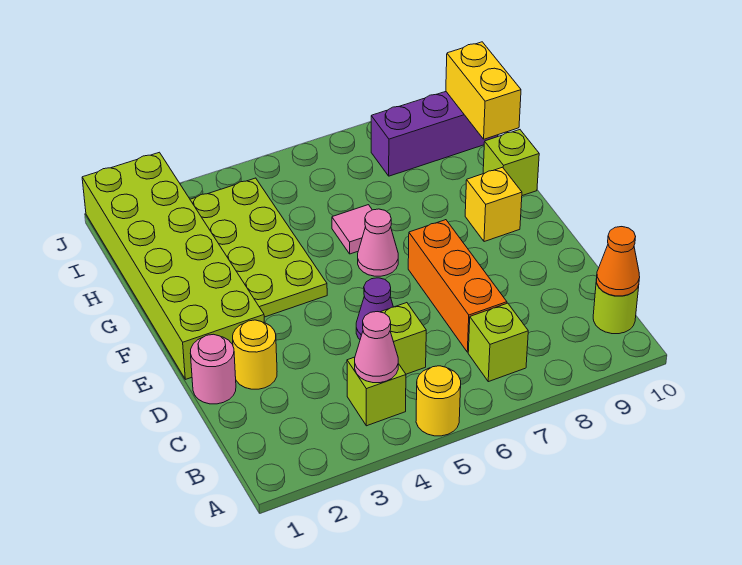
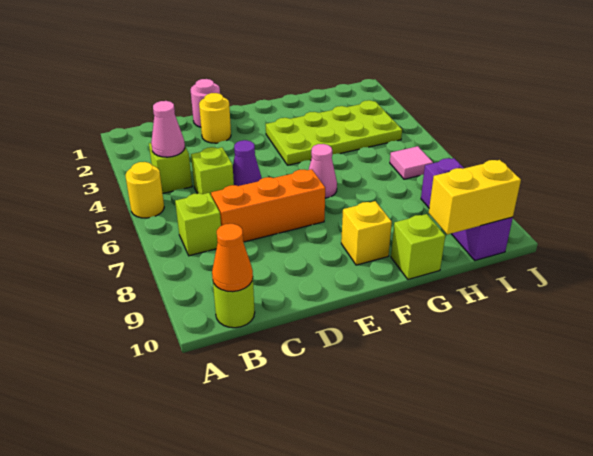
lime 2x6 brick [82,152,264,379] -> none
pink 1x1 tile [332,205,372,254] -> pink 1x1 tile moved to [390,146,433,179]

